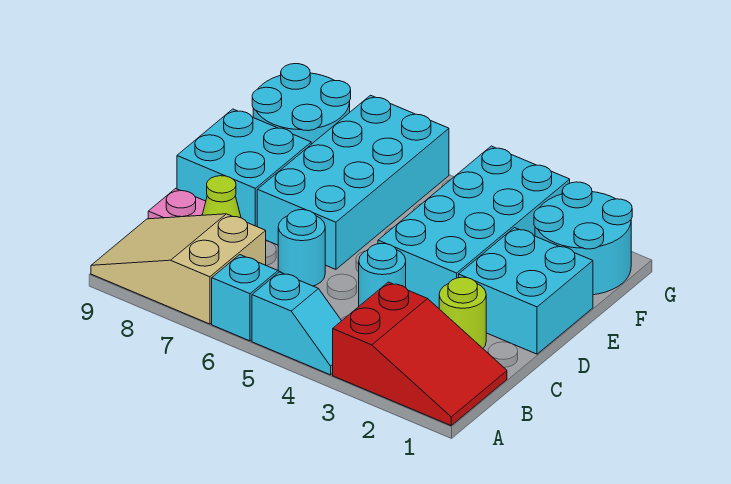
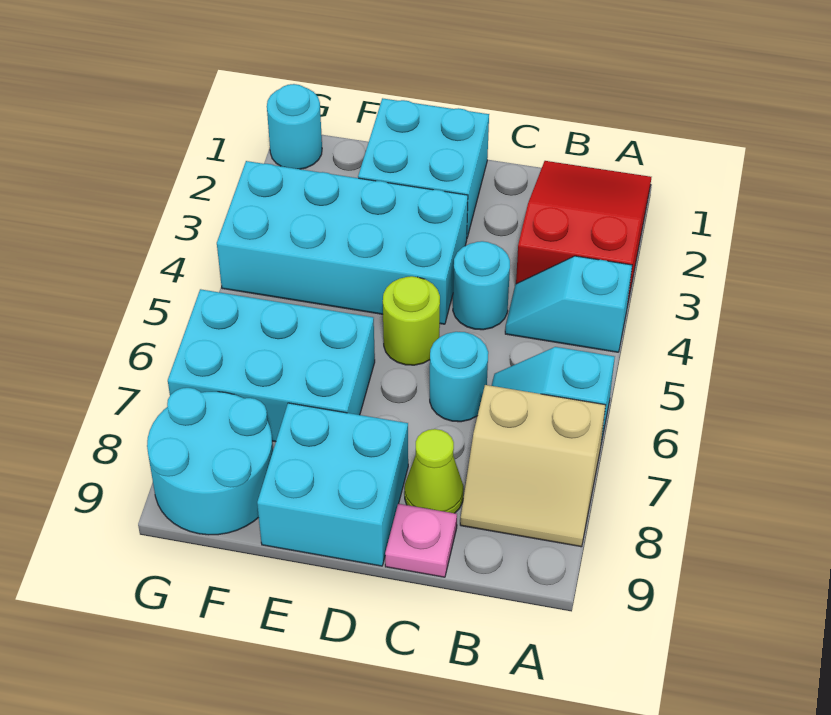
cyan 1x2 slope [252,272,341,375] -> cyan 1x2 slope turned to [505,256,632,352]
tan 2x3 slope [91,214,266,324] -> tan 2x2 slope [460,385,606,547]
lime 1x1 round brick [439,277,486,348] -> lime 1x1 round brick moved to [383,276,440,365]
cyan 2x4 brick [257,95,449,269] -> cyan 2x3 brick [168,289,375,442]
cyan 2x2 round brick [534,182,632,295] -> cyan 1x1 round brick [267,84,322,169]

